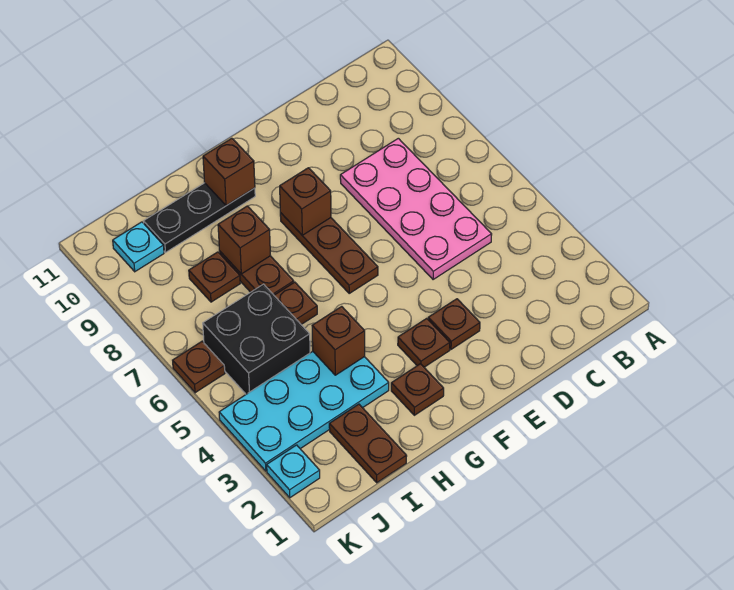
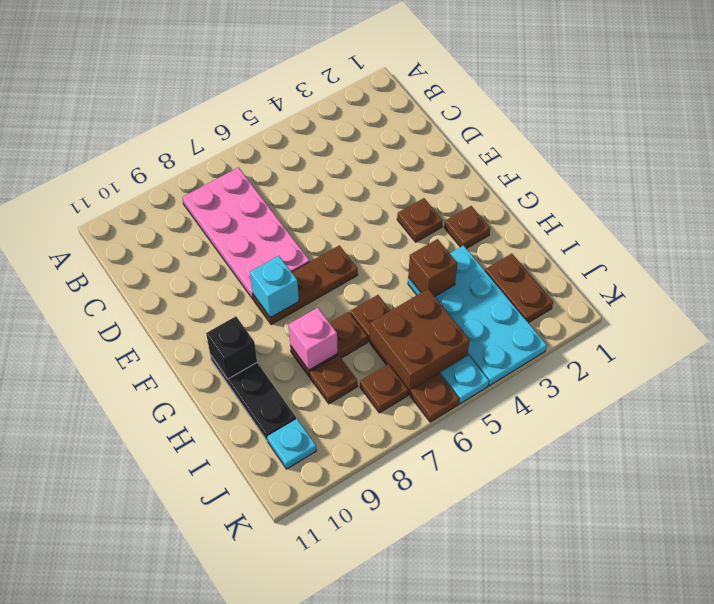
pink 2x4 plate [340,138,492,280] -> pink 2x4 plate turned to [182,167,310,299]
brown 1x1 plate [428,299,480,349] -> brown 1x1 plate moved to [360,364,408,413]
brown 1x1 brick [280,168,331,235] -> cyan 1x1 brick [250,256,299,318]
brown 1x1 brick [203,138,255,206] -> black 1x1 brick [206,316,257,379]
brown 1x1 brick [218,206,270,274] -> pink 1x1 brick [288,308,338,370]
brown 1x2 plate [329,404,407,483] -> brown 1x2 plate turned to [485,254,553,323]
black 2x2 brick [203,284,310,394] -> brown 2x2 brick [370,289,470,395]
cyan 1x1 plate [267,445,320,498] -> cyan 1x1 plate moved to [440,355,489,404]

